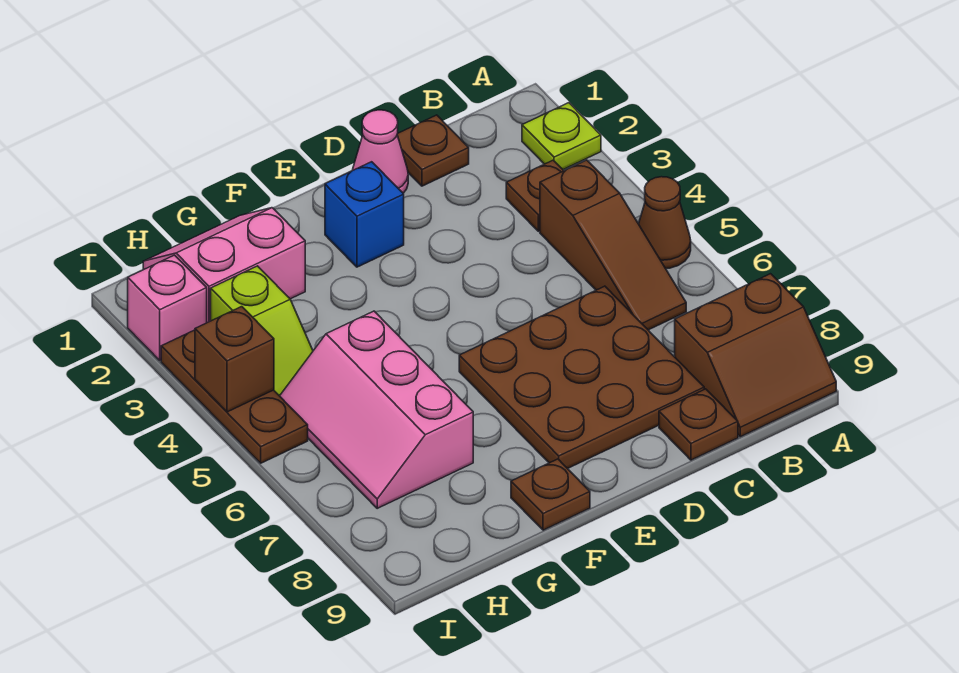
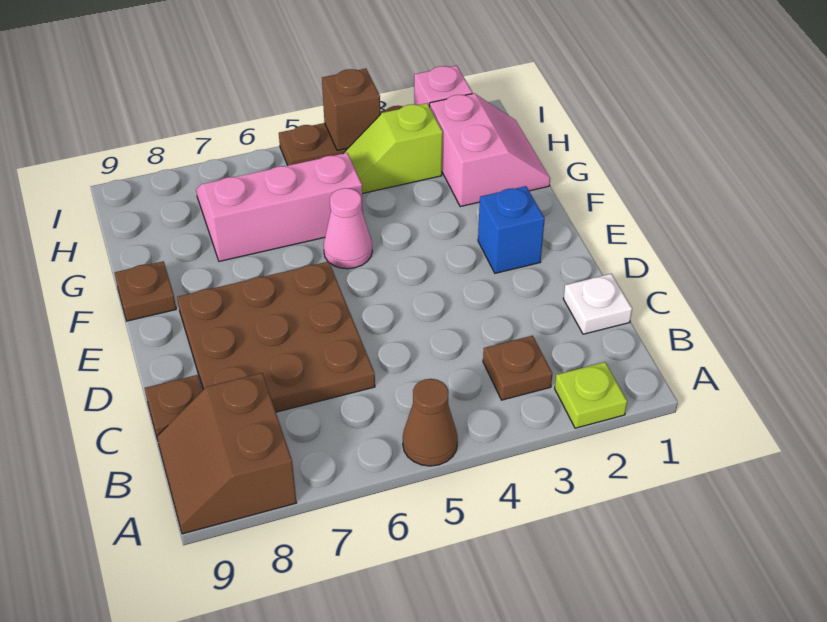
brown 1x3 slope [540,160,686,330] -> none
brown 1x1 plate [397,115,469,186] -> white 1x1 plate [563,274,632,334]
pink 1x1 cone [352,110,408,193] -> pink 1x1 cone moved to [323,188,372,269]

